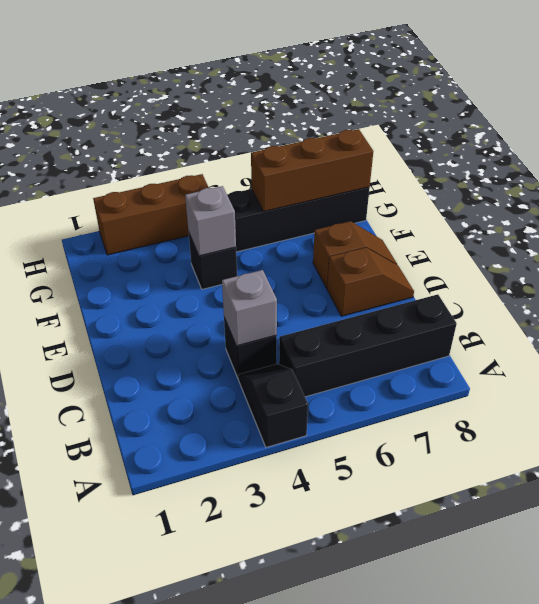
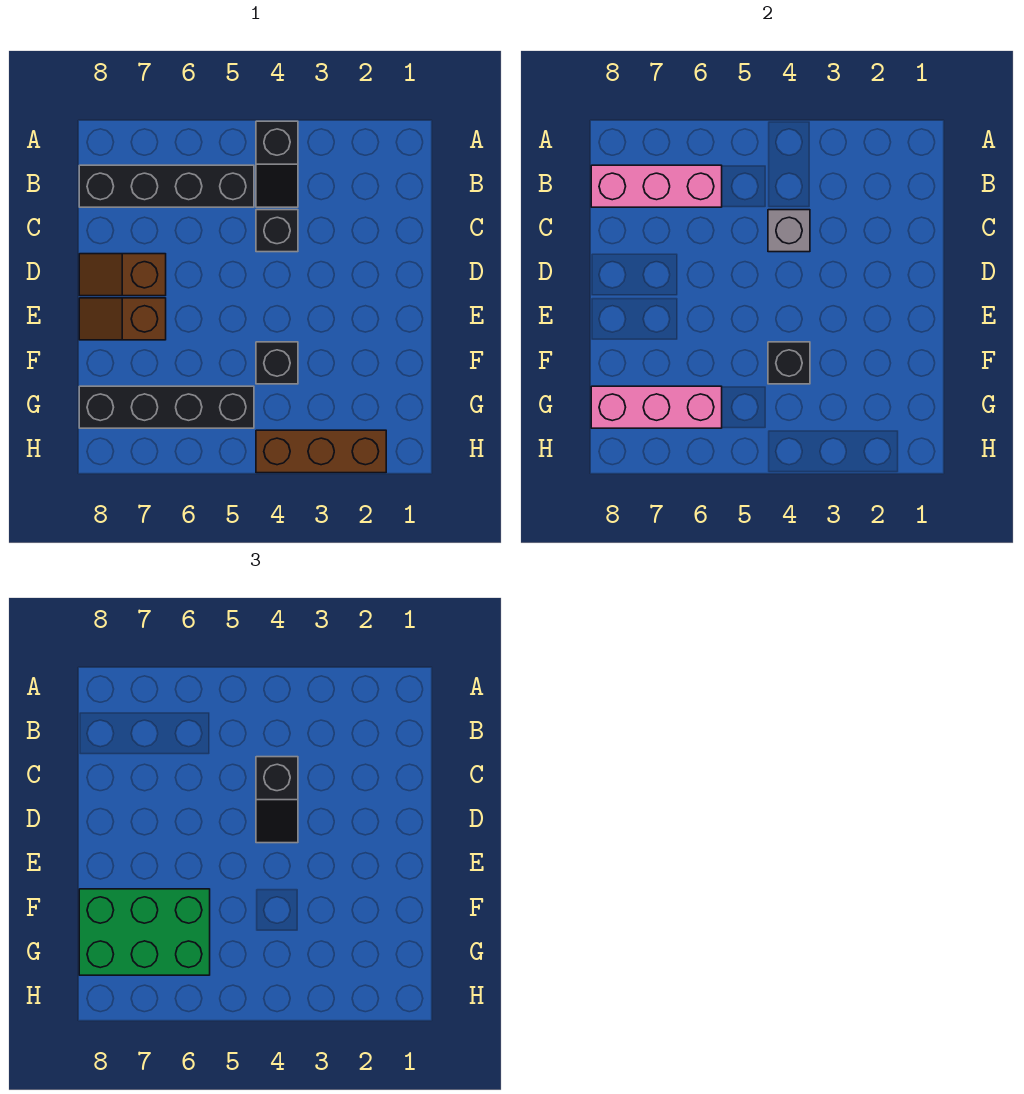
none -> pink 1x3 brick [591,165,722,207]
none -> black 1x2 slope [256,757,298,843]
grey 1x1 brick [185,186,236,256] -> black 1x1 brick [768,342,810,384]
none -> green 2x3 brick [79,889,210,975]
brown 1x3 brick [251,129,373,212] -> pink 1x3 brick [591,386,722,428]

